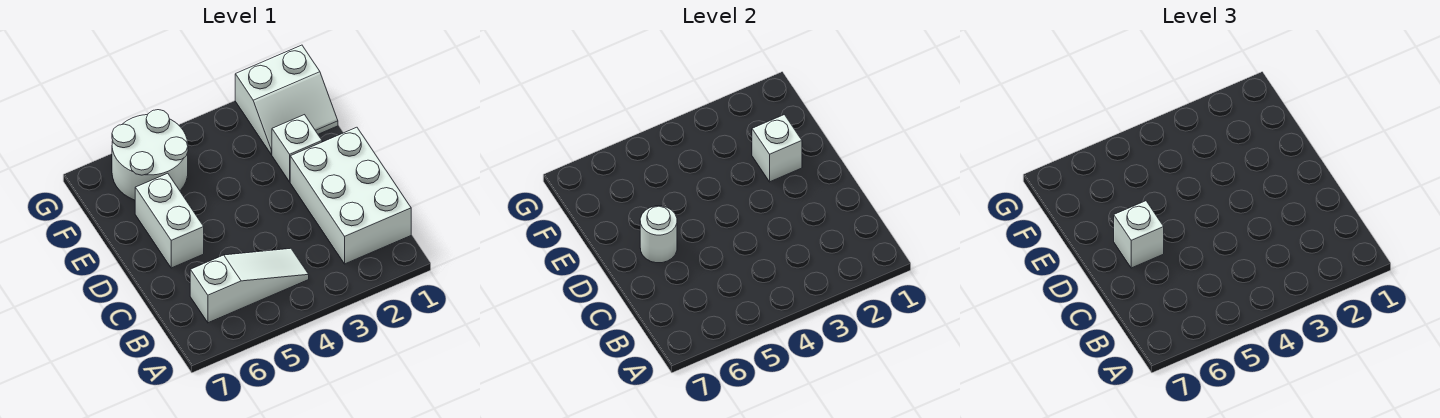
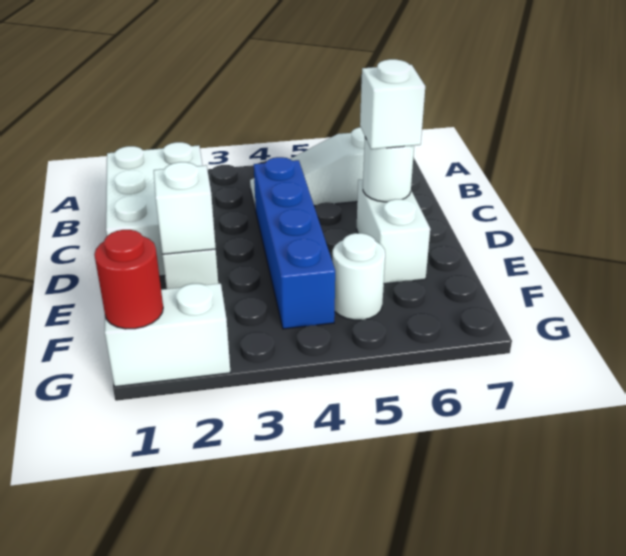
none -> blue 1x4 brick [254,157,335,329]
white 2x2 round brick [112,110,188,200] -> white 1x1 round brick [332,233,385,320]
none -> red 1x1 round brick [94,230,163,329]

